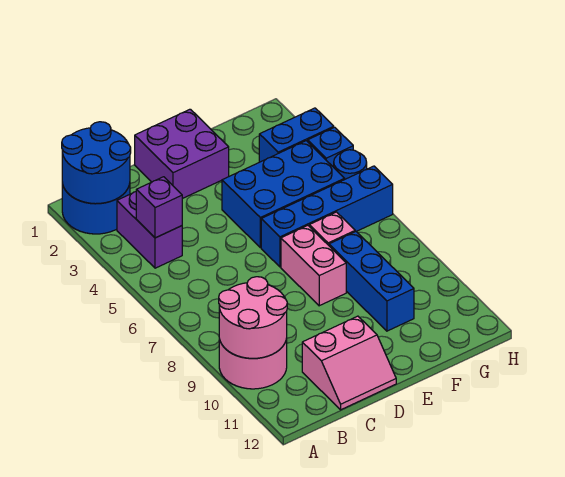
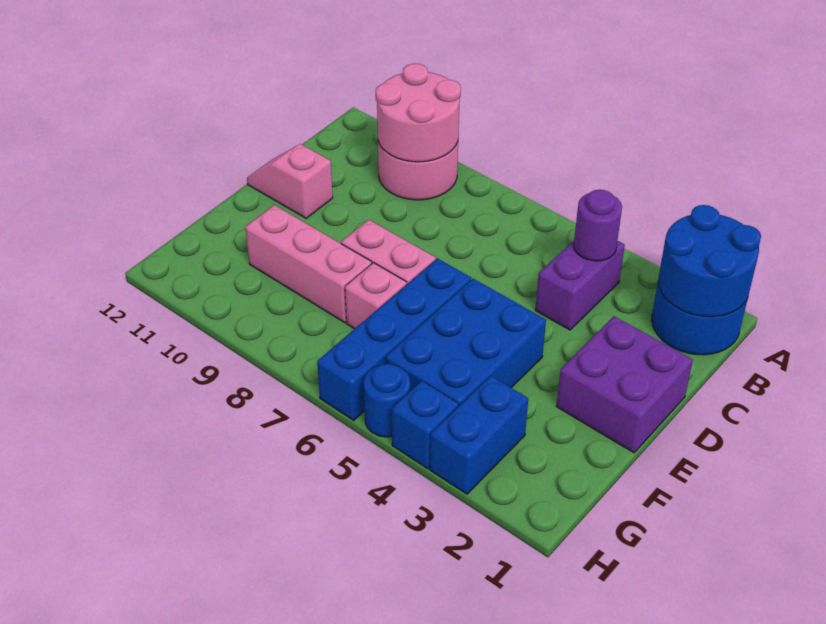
purple 1x2 brick [117,192,182,268] -> purple 1x2 brick turned to [535,241,625,330]
purple 1x1 brick [136,177,182,238] -> purple 1x1 round brick [574,190,622,261]
pink 2x2 slope [302,316,396,410] -> pink 1x2 slope [247,144,333,218]
blue 1x3 brick [329,231,414,331] -> pink 1x3 brick [245,205,372,323]

